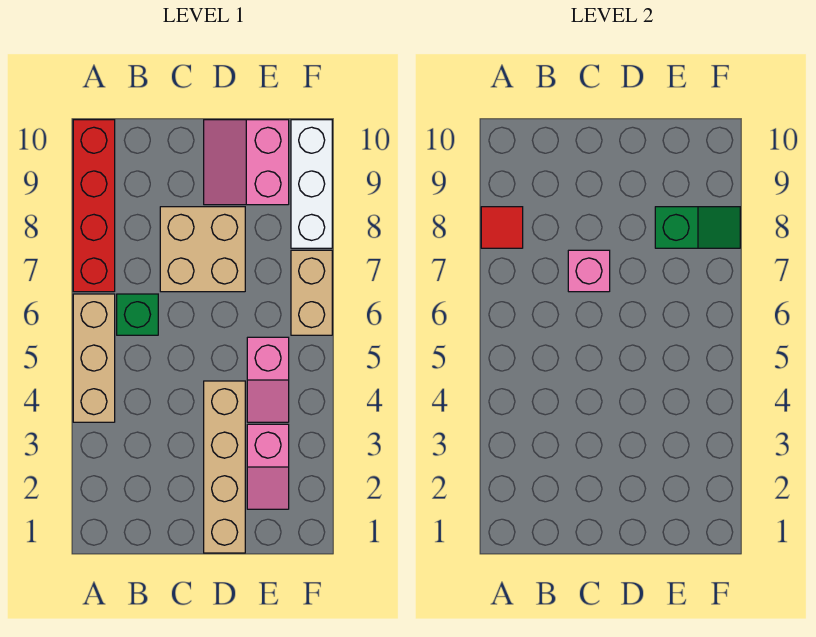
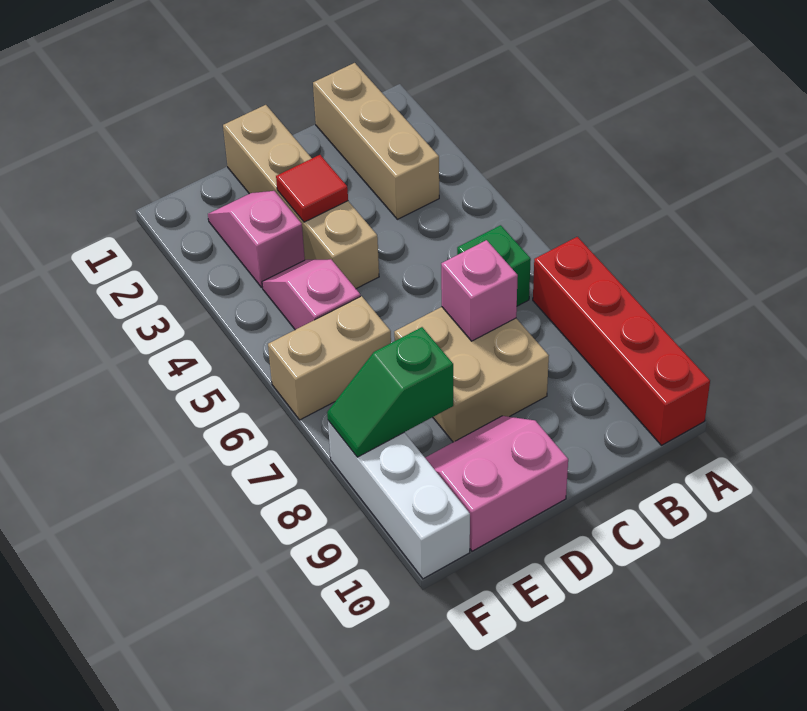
tan 1x3 brick [73,294,115,422] -> tan 1x3 brick moved to [313,63,439,219]
red 1x1 tile [481,207,523,248] -> red 1x1 tile moved to [276,155,348,222]
pink 2x2 slope [204,120,289,205] -> pink 2x2 slope turned to [425,416,568,551]
tan 1x2 brick [291,250,332,335] -> tan 1x2 brick turned to [268,296,391,420]

